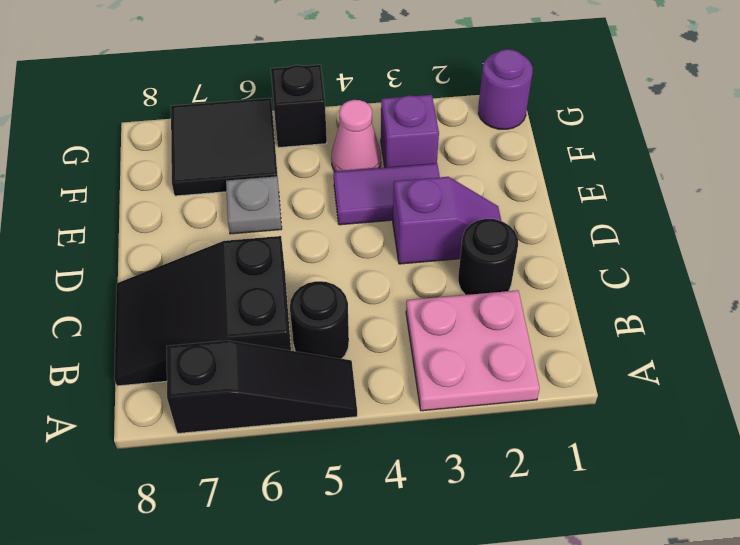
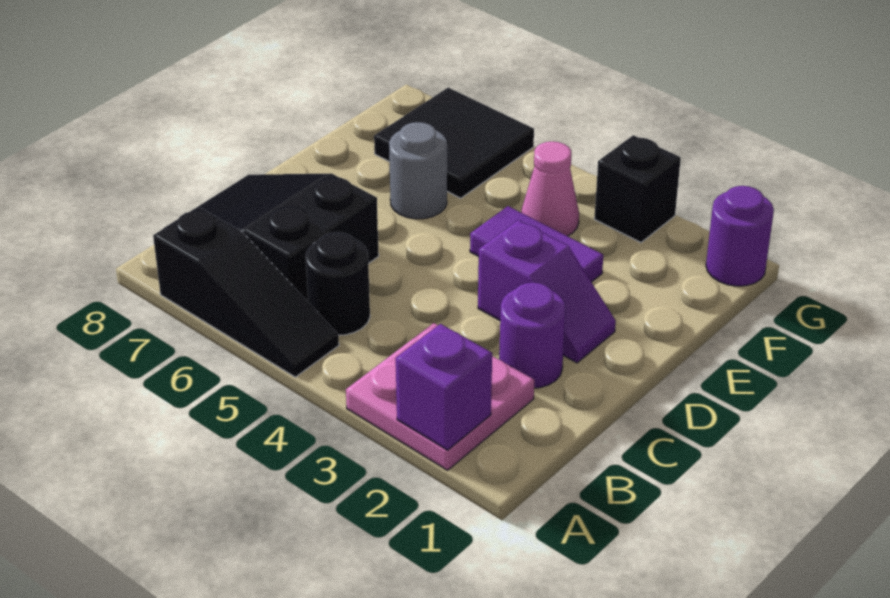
black 1x1 round brick [458,219,518,295] -> purple 1x1 round brick [499,283,566,388]
grey 1x1 plate [226,176,282,234] -> grey 1x1 round brick [389,122,447,219]
purple 1x1 brick [381,95,439,168] -> purple 1x1 brick moved to [396,324,492,450]
black 1x1 brick [271,65,327,148] -> black 1x1 brick moved to [594,135,681,242]

